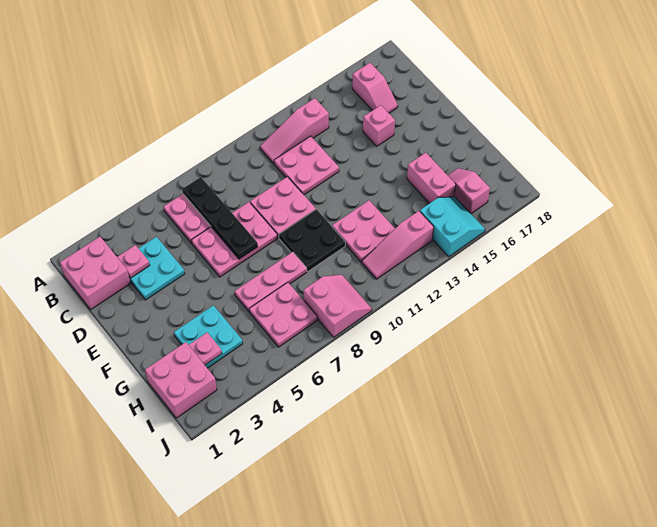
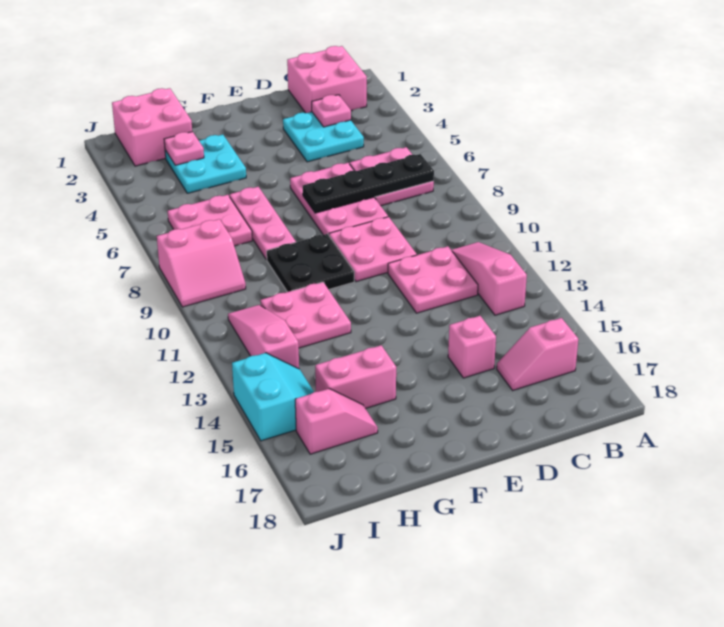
cyan 2x2 slope [420,197,485,256] -> cyan 2x2 slope turned to [232,353,314,441]

